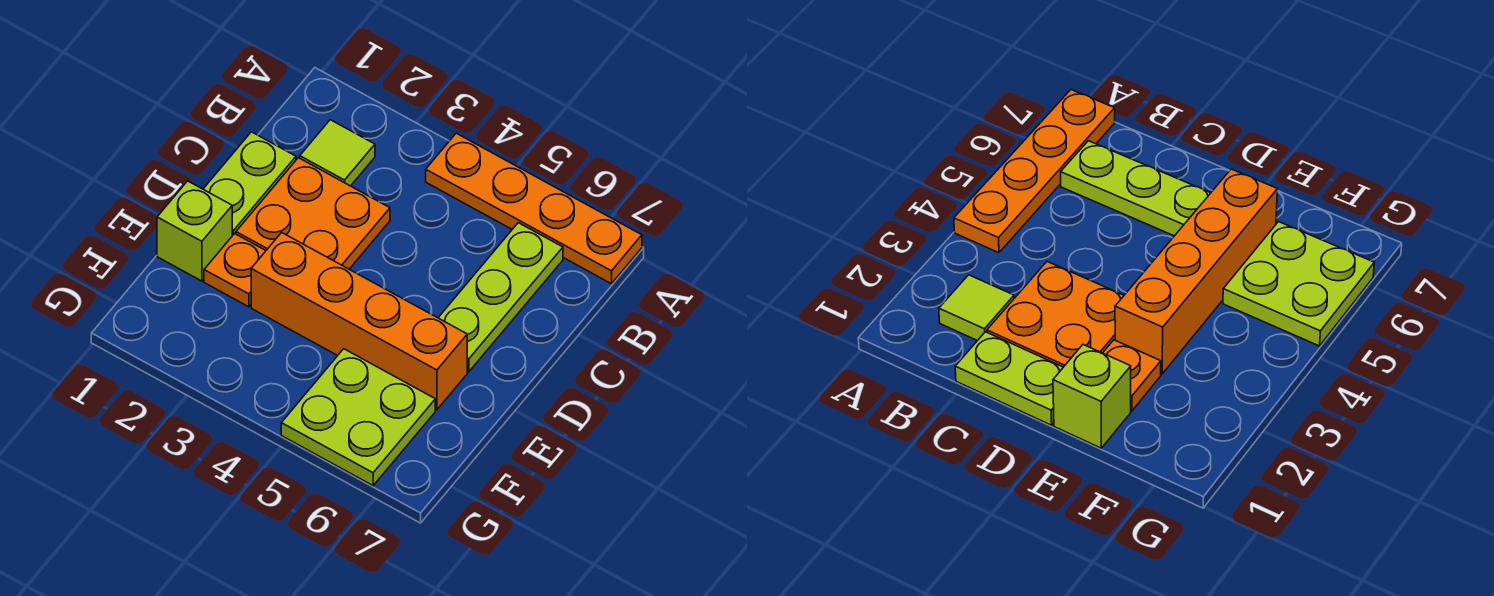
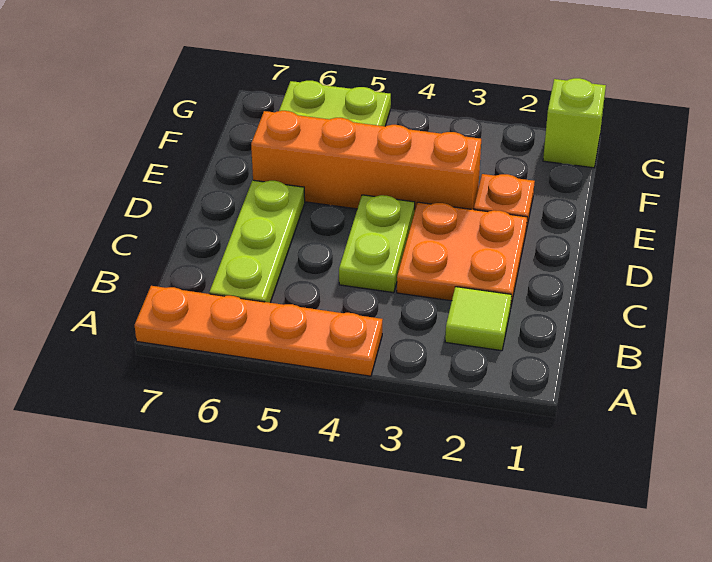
lime 1x2 plate [203,132,296,236] -> lime 1x2 plate moved to [339,195,415,293]
lime 1x1 brick [157,181,232,281] -> lime 1x1 brick moved to [543,78,606,168]

